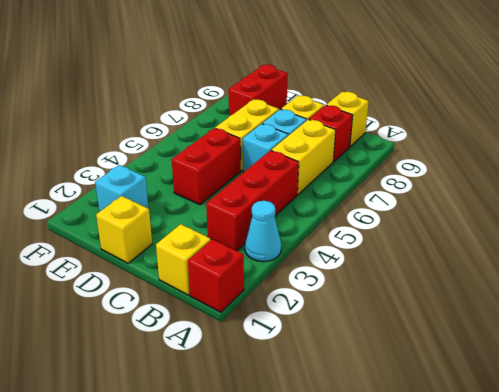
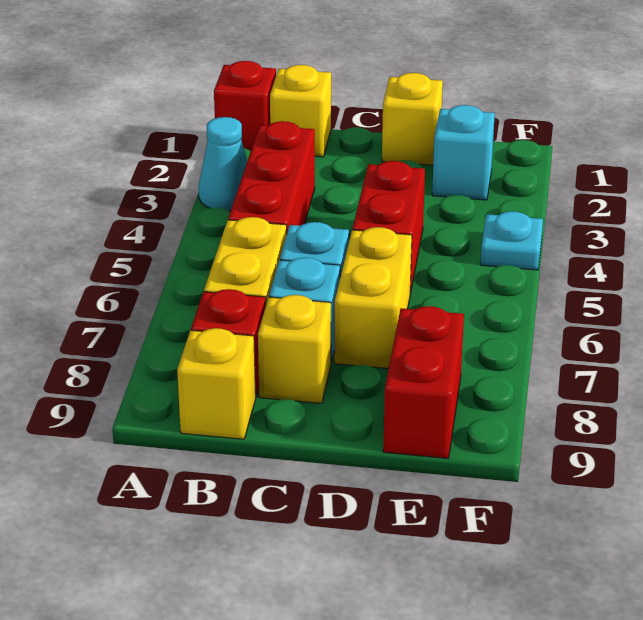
none -> cyan 1x1 plate [480,211,543,270]

